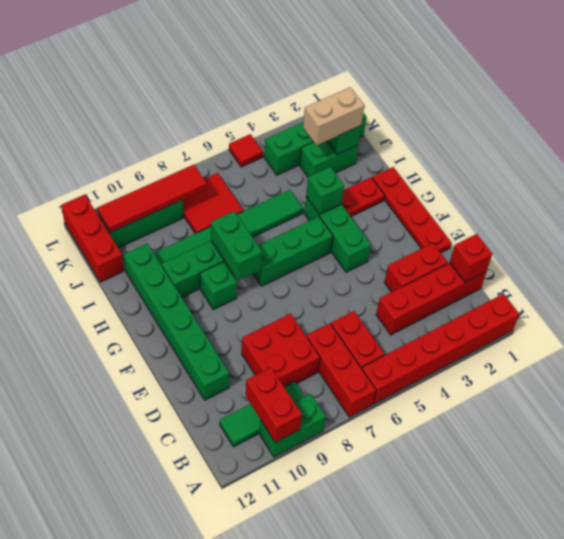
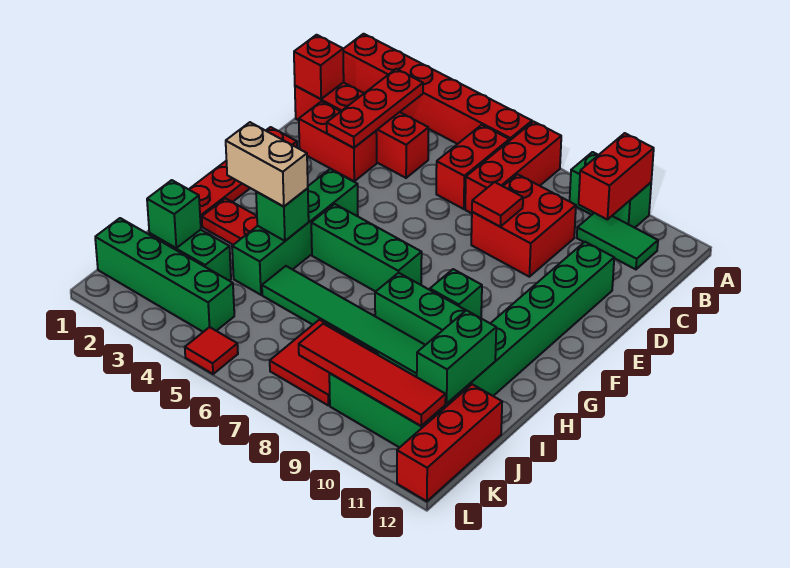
none -> red 1x3 plate [327,69,423,148]
green 1x3 tile [220,382,304,447] -> green 1x2 tile [577,213,658,269]
none -> red 1x1 tile [472,182,523,227]
green 1x3 brick [304,196,371,272] -> green 1x4 brick [232,169,358,295]
green 1x2 brick [211,211,262,281] -> green 1x2 brick moved to [417,310,496,404]
tan 1x2 brick [303,87,364,145] -> tan 1x2 brick moved to [226,122,308,207]

